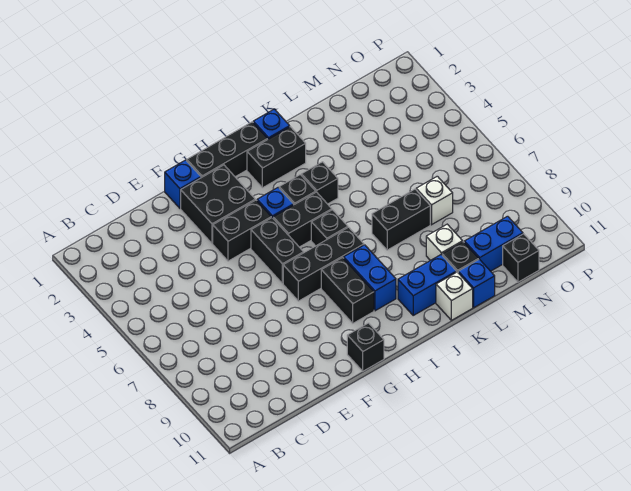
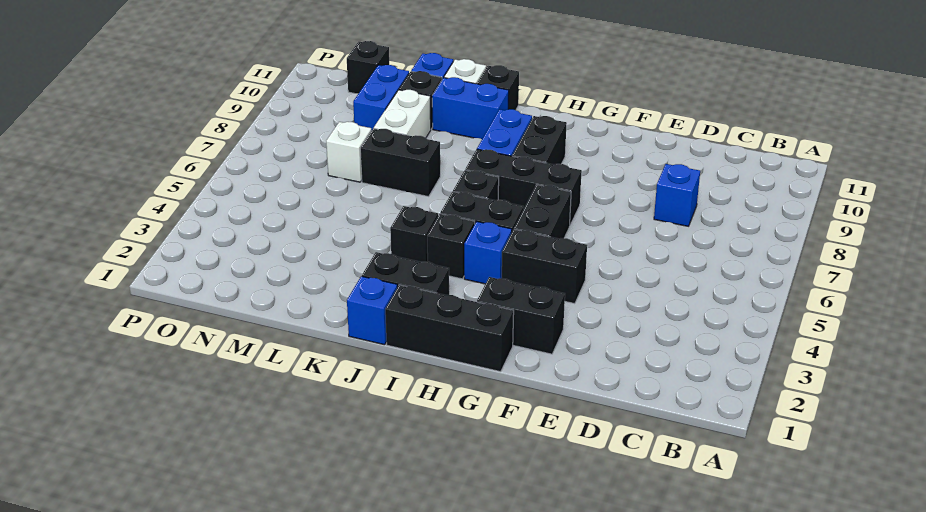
blue 1x1 brick [165,160,201,208] -> blue 1x1 brick moved to [654,164,700,226]
black 2x2 brick [181,165,255,244] -> black 1x2 brick [477,277,565,354]
black 1x1 brick [347,323,384,371] -> black 1x1 brick moved to [477,65,519,110]
white 1x1 brick [426,224,463,261] -> white 1x2 brick [374,90,431,137]
blue 1x2 brick [464,216,523,271] -> blue 1x2 brick turned to [353,65,409,130]

